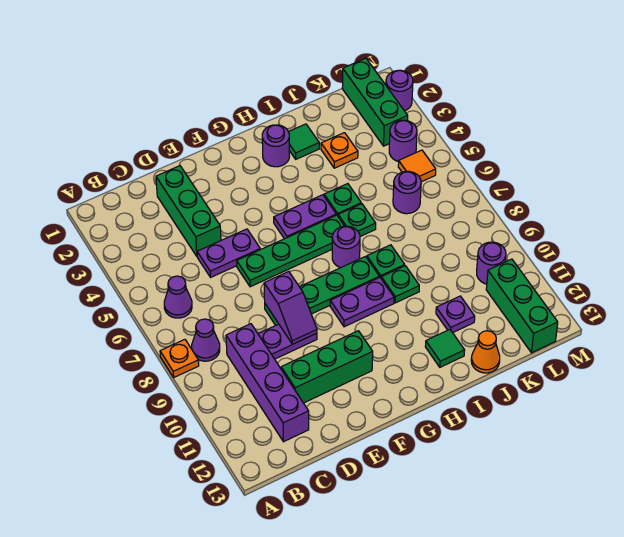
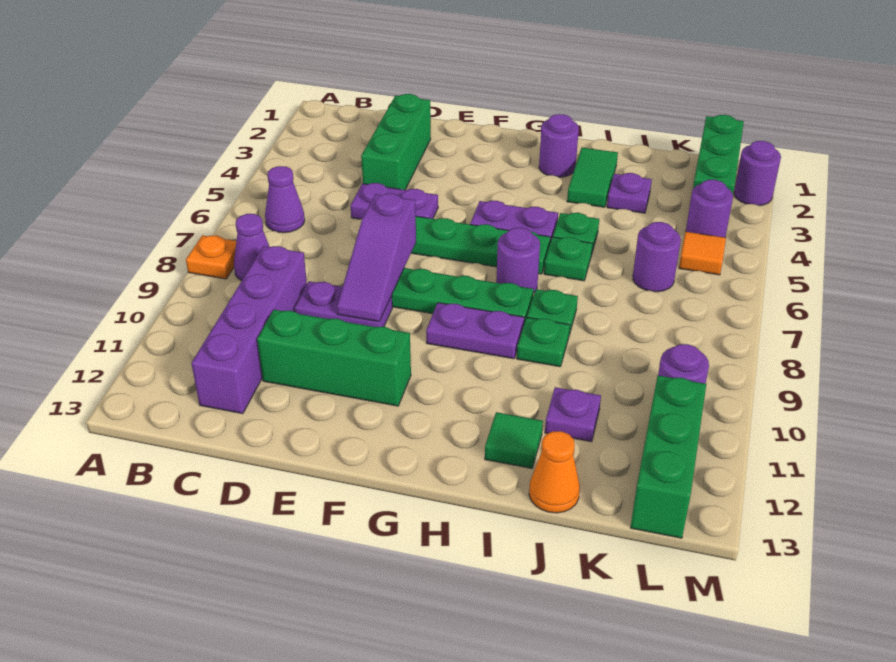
purple 1x2 slope [264,272,317,344] -> purple 1x3 slope [337,194,416,322]
green 1x1 tile [289,124,319,159] -> green 1x2 tile [567,148,618,207]
orange 1x1 plate [321,133,358,168] -> purple 1x1 plate [607,173,652,213]

